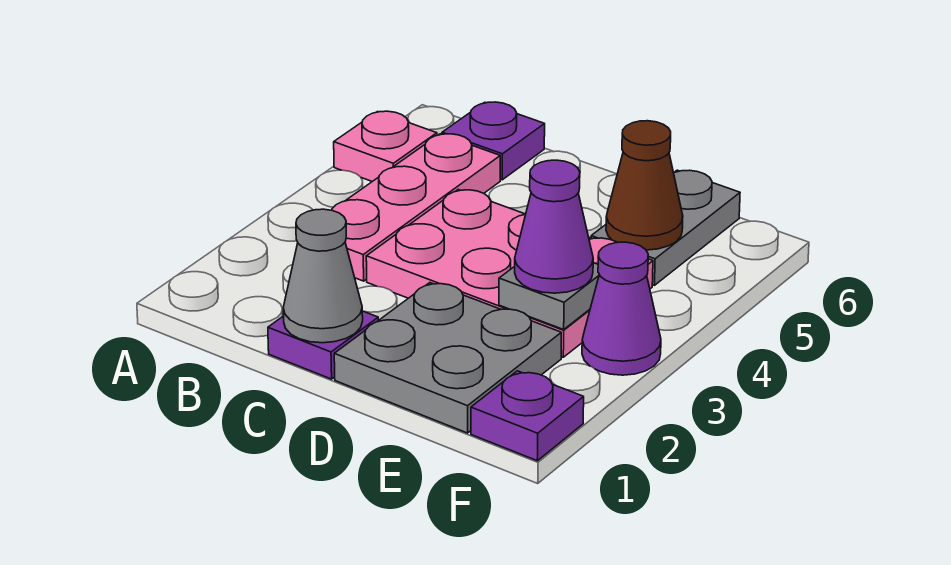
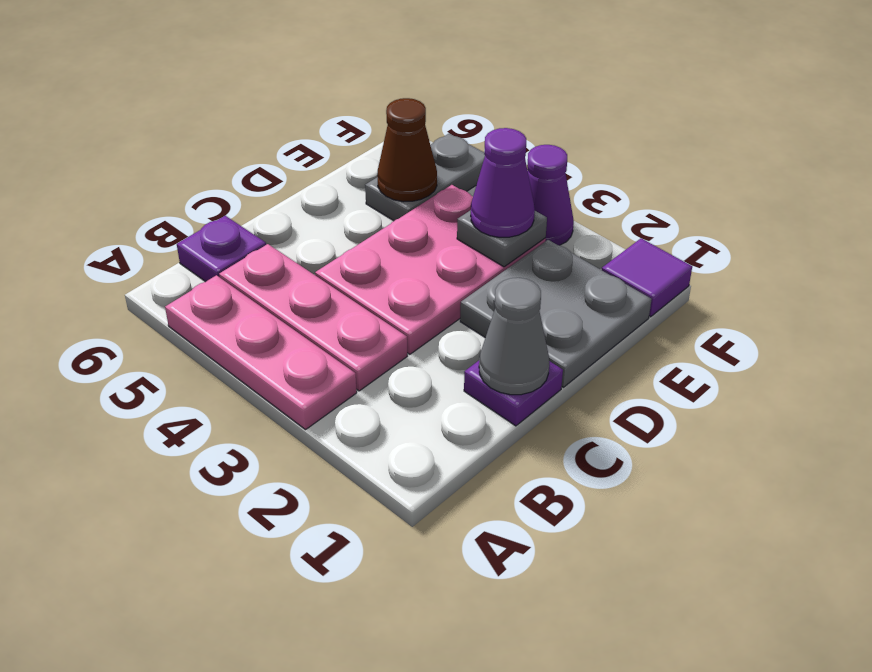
pink 1x1 plate [334,111,437,181] -> pink 1x3 plate [165,275,357,430]
grey 1x2 plate [591,170,740,285] -> grey 1x2 plate turned to [365,134,485,221]
purple 1x1 plate [471,371,584,461] -> purple 1x1 tile [602,238,692,317]

